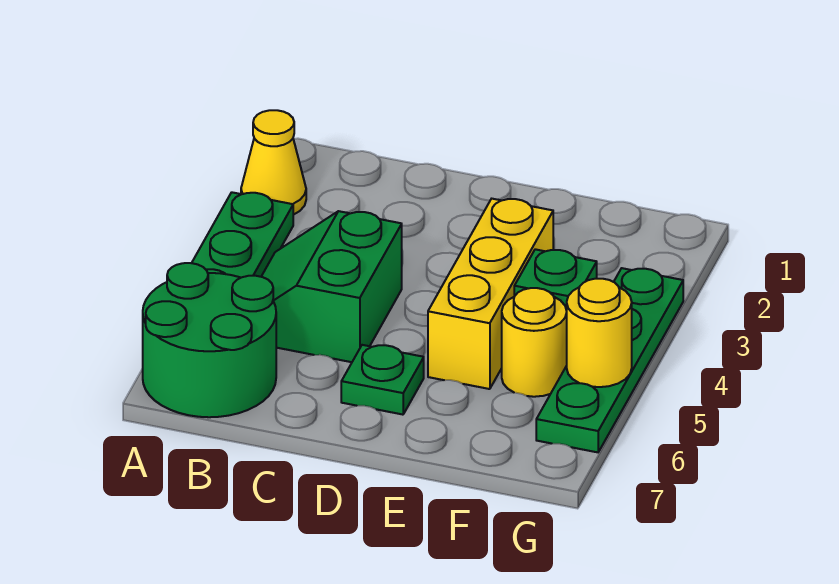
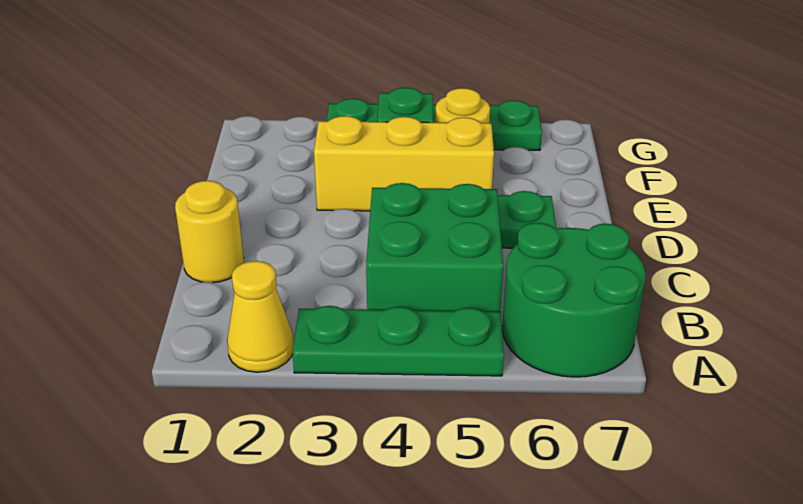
green 2x2 slope [261,211,402,362] -> green 2x2 brick [366,183,503,311]
yellow 1x1 round brick [567,279,632,387] -> yellow 1x1 round brick moved to [175,181,244,283]

